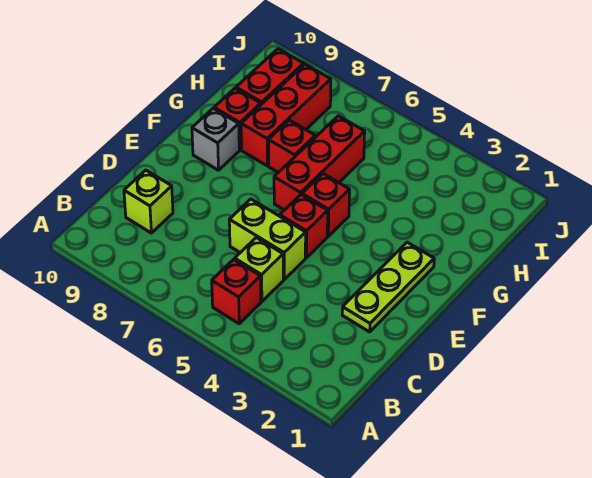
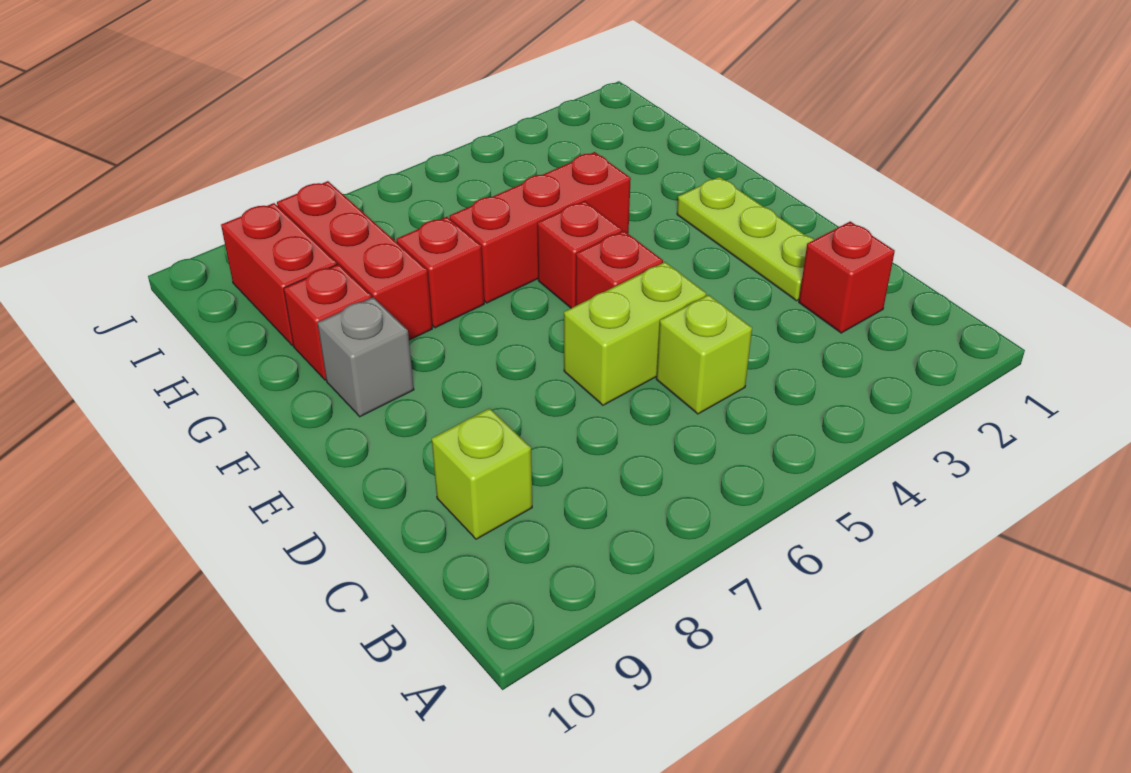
red 1x1 brick [212,259,261,324] -> red 1x1 brick moved to [799,221,895,333]
red 1x3 brick [274,116,365,210] -> red 1x3 brick turned to [449,152,631,303]

